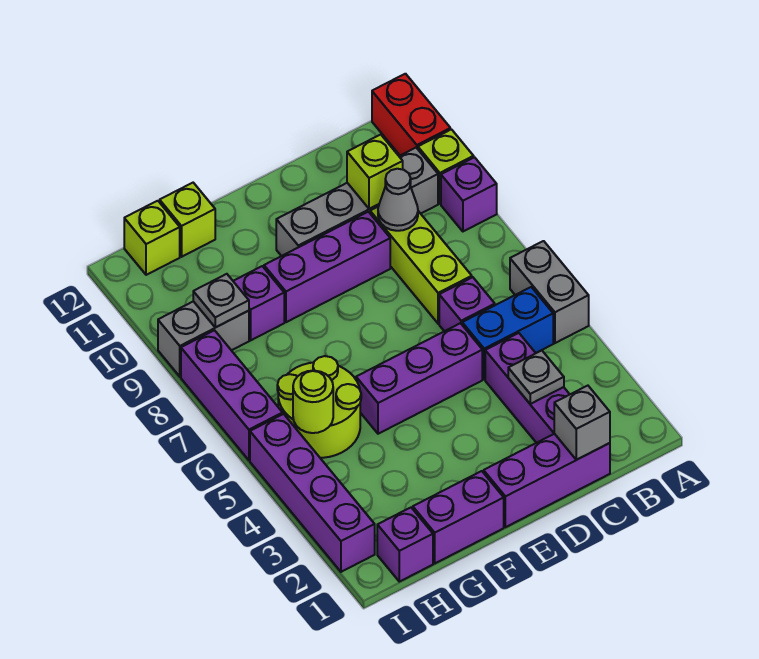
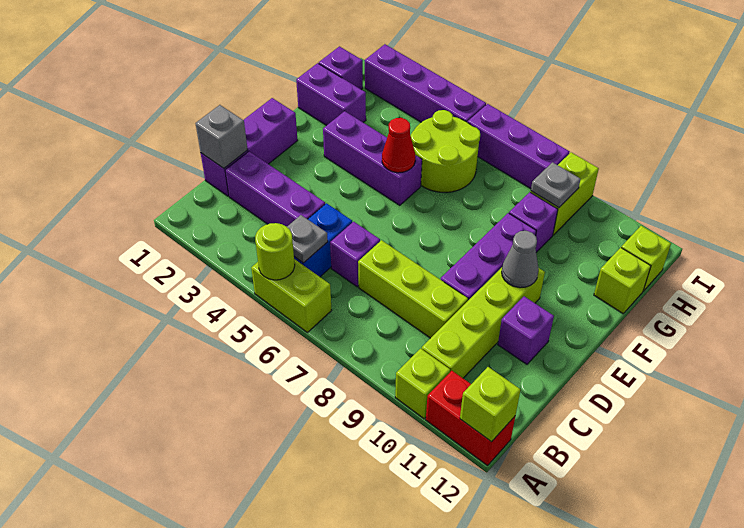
grey 1x2 brick [510,241,589,343] -> lime 1x2 brick [251,259,332,332]
purple 1x1 brick [441,157,497,231] -> purple 1x1 brick moved to [498,296,554,364]
grey 1x4 brick [276,148,438,256] -> lime 1x4 brick [422,268,545,378]
grey 1x1 plate [508,350,564,404] -> grey 1x1 plate moved to [287,215,328,263]
grey 1x1 cone [378,169,418,231] -> grey 1x1 cone moved to [502,231,539,288]
lime 1x1 brick [347,135,403,209] -> lime 1x1 brick moved to [460,367,521,442]
purple 1x3 brick [356,323,482,434] -> purple 1x3 brick turned to [323,111,422,205]
purple 1x2 brick [413,471,504,563] -> purple 1x2 brick turned to [296,63,366,126]
none -> red 1x1 cone [382,118,415,173]
lime 1x1 round brick [293,371,333,433] -> lime 1x1 round brick moved to [255,223,295,280]
grey 1x2 brick [158,301,249,377] -> lime 1x2 brick [531,152,599,235]

